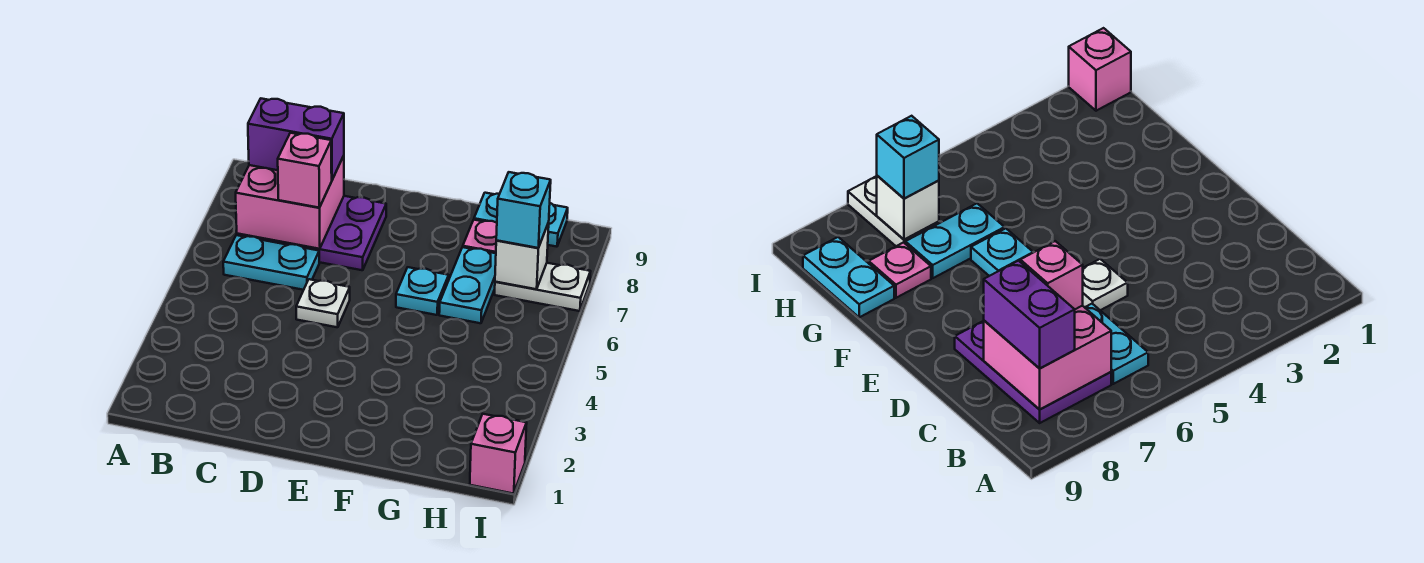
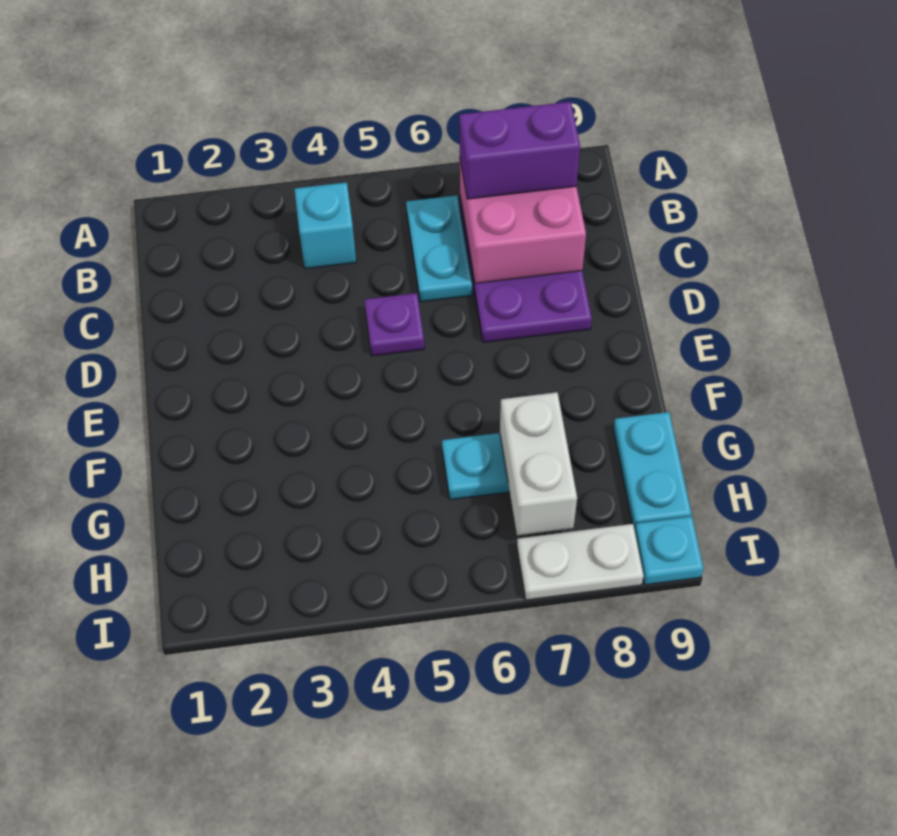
purple 1x2 brick [248,99,344,180] -> purple 1x2 brick turned to [459,102,580,199]
pink 1x1 brick [278,133,332,208] -> none
white 1x1 plate [296,279,350,327] -> purple 1x1 plate [364,293,424,356]
cyan 1x1 plate [396,267,449,315] -> cyan 1x1 plate moved to [635,516,703,585]
pink 1x1 plate [463,220,497,253] -> none
white 1x2 plate [495,263,591,311] -> white 1x2 plate turned to [517,524,644,600]
white 1x1 brick [495,223,549,289] -> white 1x2 brick [500,392,577,536]
cyan 1x1 brick [496,172,551,248] -> cyan 1x1 brick moved to [294,182,356,269]
pink 1x1 brick [470,414,527,494] -> none

